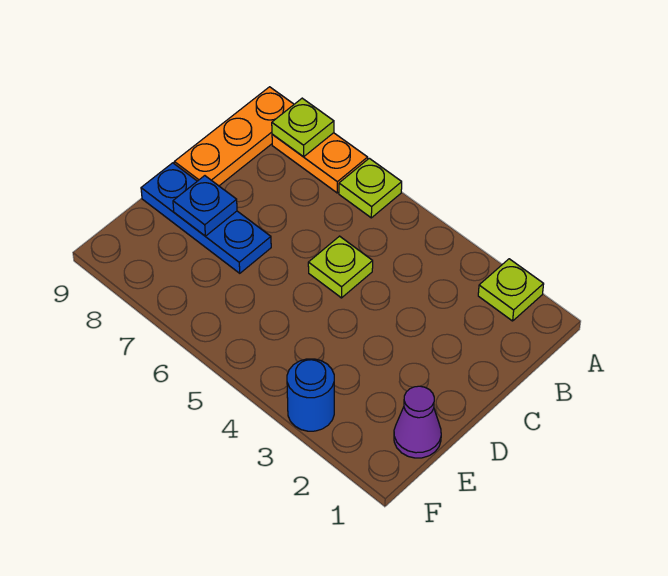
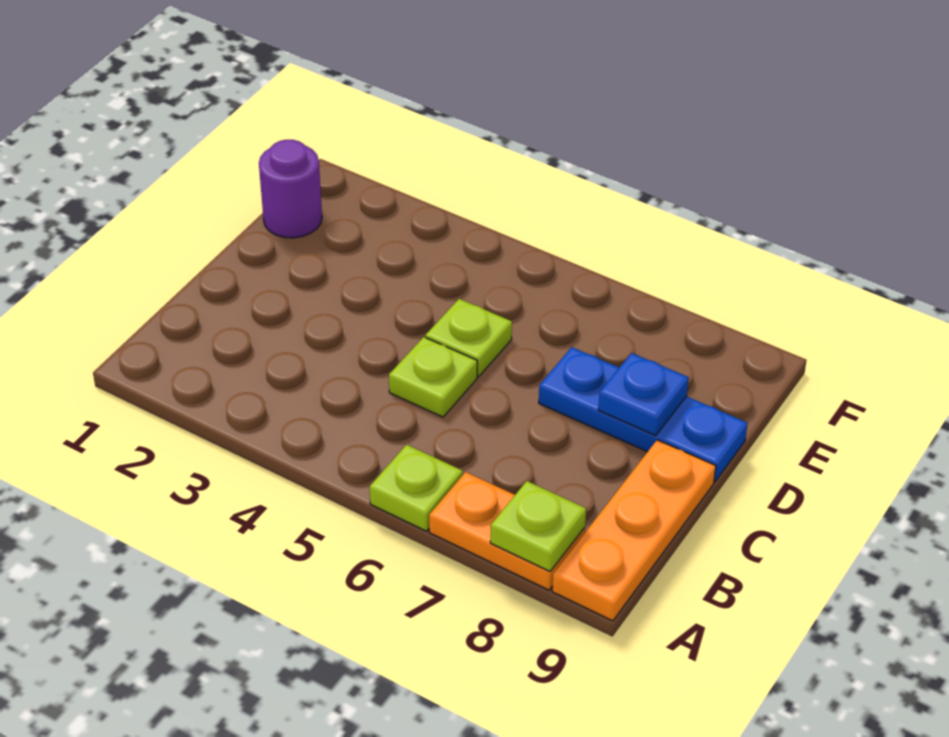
lime 1x1 plate [478,259,544,321] -> lime 1x1 plate moved to [425,299,512,377]
purple 1x1 cone [394,386,441,458] -> purple 1x1 round brick [259,140,322,238]
blue 1x1 round brick [287,359,334,431] -> none

